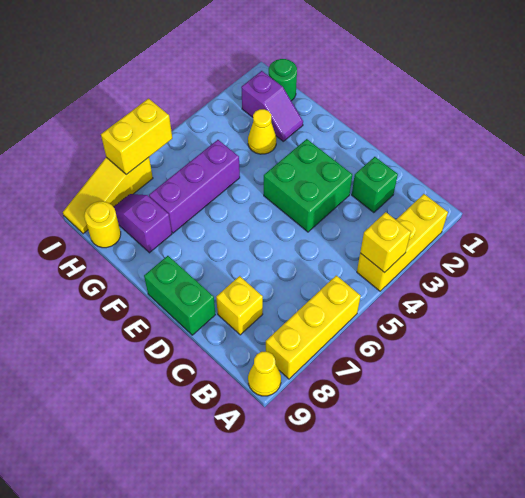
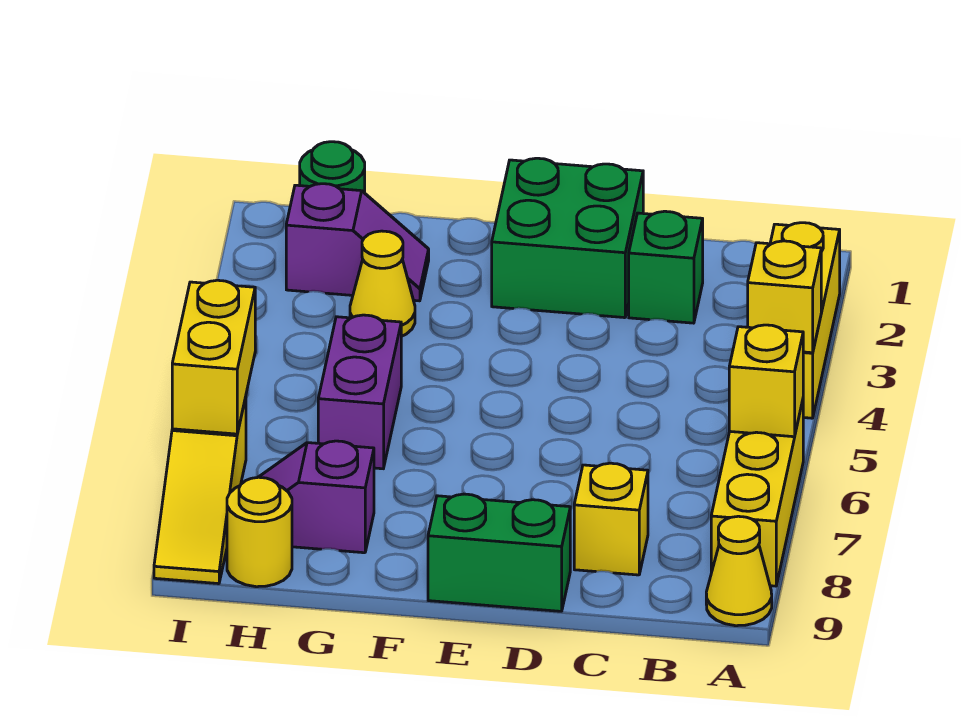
none -> yellow 1x1 brick [729,325,803,437]
green 2x2 brick [264,139,352,232] -> green 2x2 brick moved to [492,158,643,318]
purple 1x3 brick [149,140,240,233] -> purple 1x2 brick [318,315,401,469]

